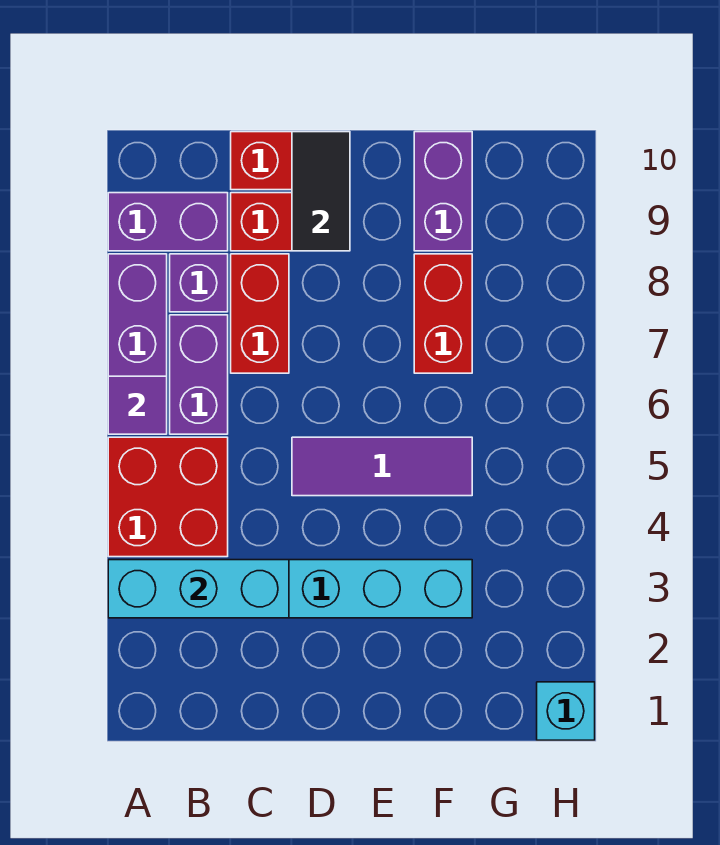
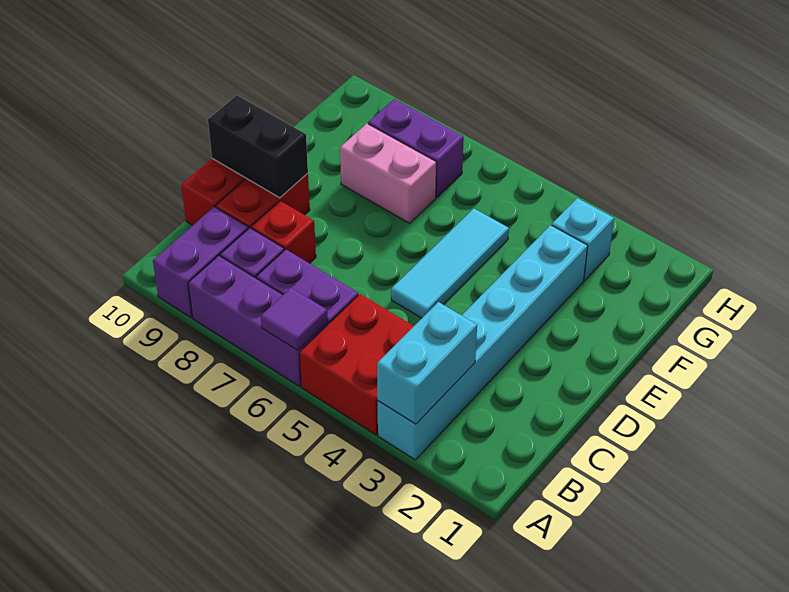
cyan 1x3 brick [108,560,289,618] -> cyan 1x2 brick [377,302,477,424]
red 1x2 brick [231,254,289,373] -> red 1x1 brick [251,201,316,263]
purple 1x3 tile [292,437,472,496] -> cyan 1x3 tile [391,209,509,318]
black 1x2 tile [292,132,350,251] -> black 1x2 brick [208,95,308,198]
red 1x2 brick [414,254,472,373] -> pink 1x2 brick [340,124,436,223]
purple 1x2 brick [414,132,472,251] -> purple 1x2 brick moved to [368,99,464,197]
cyan 1x1 brick [537,682,595,740] -> cyan 1x1 brick moved to [552,198,614,280]

